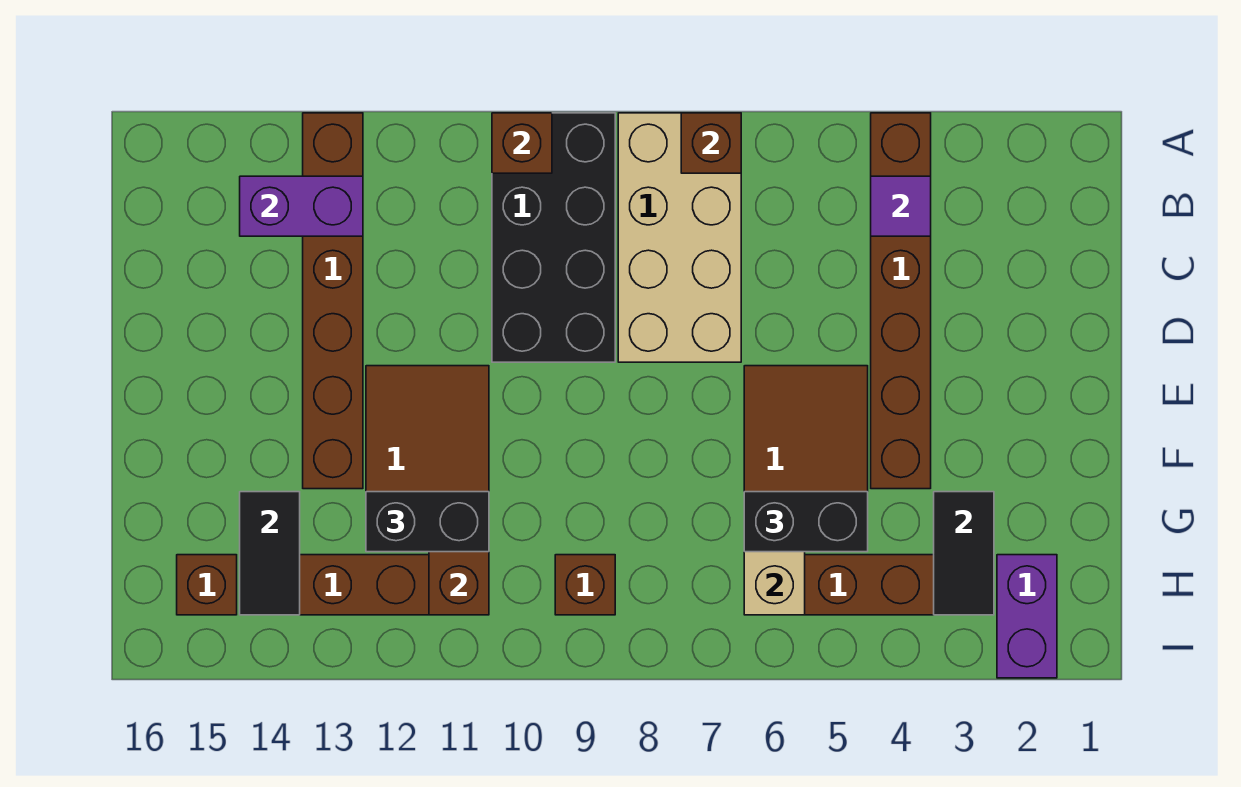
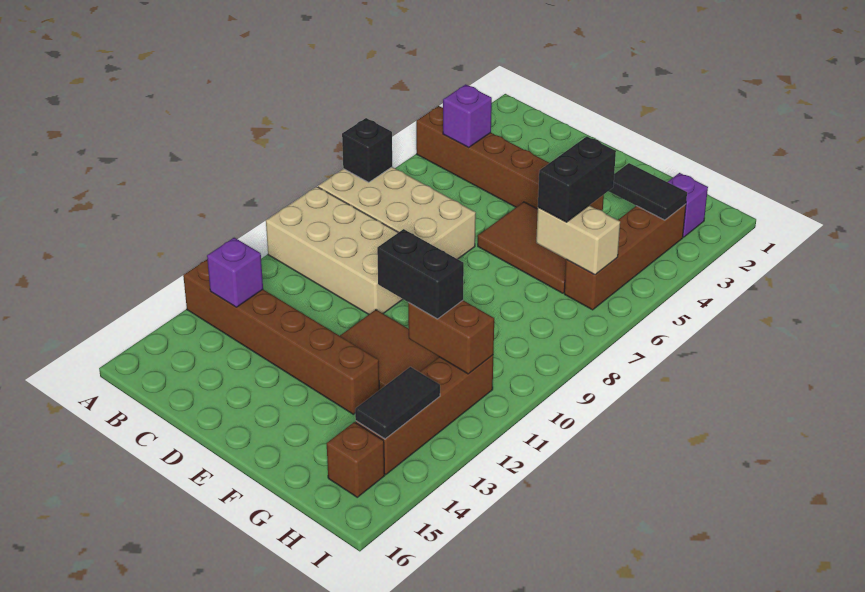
brown 1x1 brick [681,113,741,173] -> black 1x1 brick [342,118,392,182]
black 2x4 brick [492,113,615,362] -> tan 2x4 brick [266,187,403,315]
brown 1x1 brick [492,113,552,173] -> none
purple 1x1 tile [871,176,931,236] -> purple 1x1 brick [443,85,492,148]
purple 1x2 brick [240,176,363,236] -> purple 1x1 brick [207,238,263,307]
black 1x2 brick [366,492,489,552] -> black 1x2 brick turned to [377,229,464,319]
black 1x2 tile [240,492,300,615] -> black 1x2 tile turned to [355,367,440,439]
purple 1x2 brick [997,555,1057,678] -> purple 1x1 brick [668,173,708,237]
brown 1x1 brick [555,555,615,615] -> none

